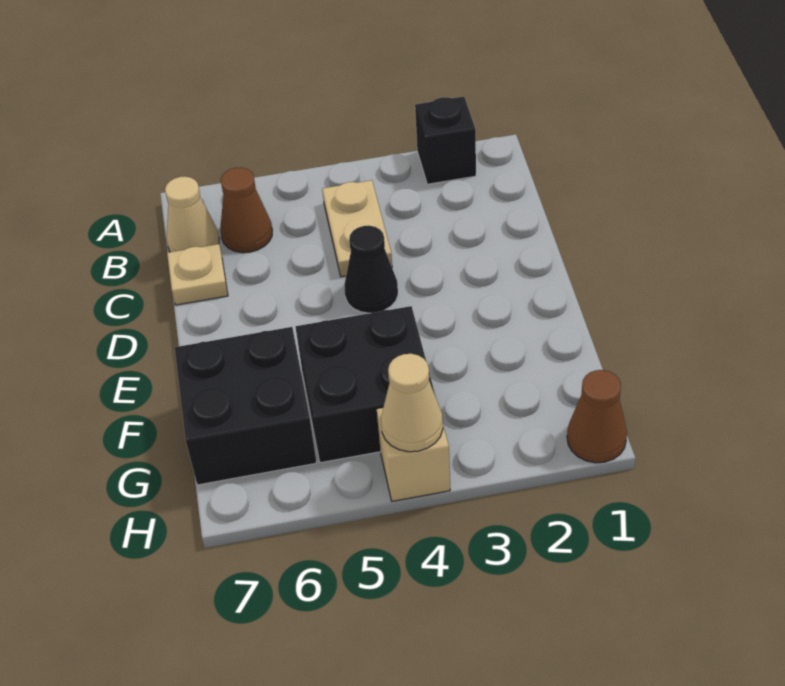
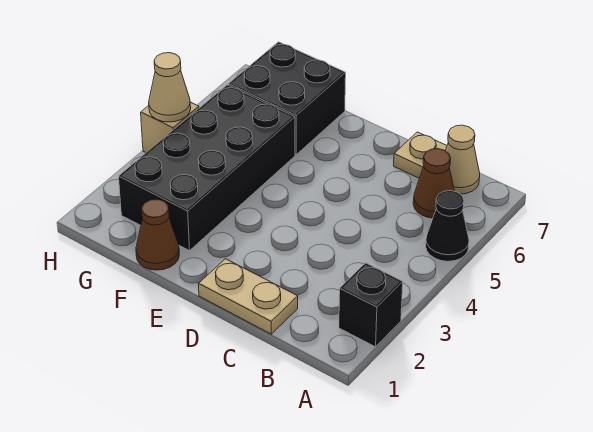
tan 1x2 plate [322,180,392,277] -> tan 1x2 plate moved to [199,259,298,334]
black 1x1 cone [344,226,398,313] -> black 1x1 cone moved to [426,191,469,261]
black 2x2 brick [295,306,435,463] -> black 2x4 brick [119,85,295,251]
brown 1x1 cone [567,370,627,463] -> brown 1x1 cone moved to [136,199,179,270]

